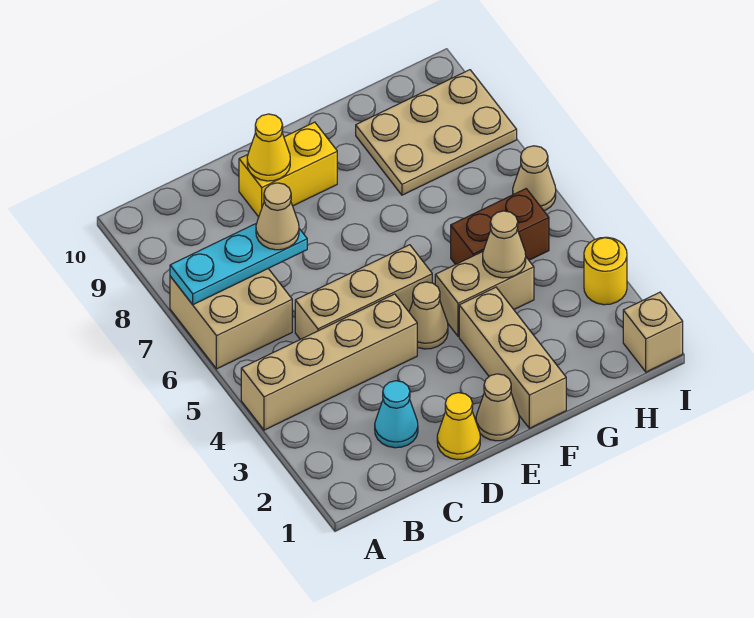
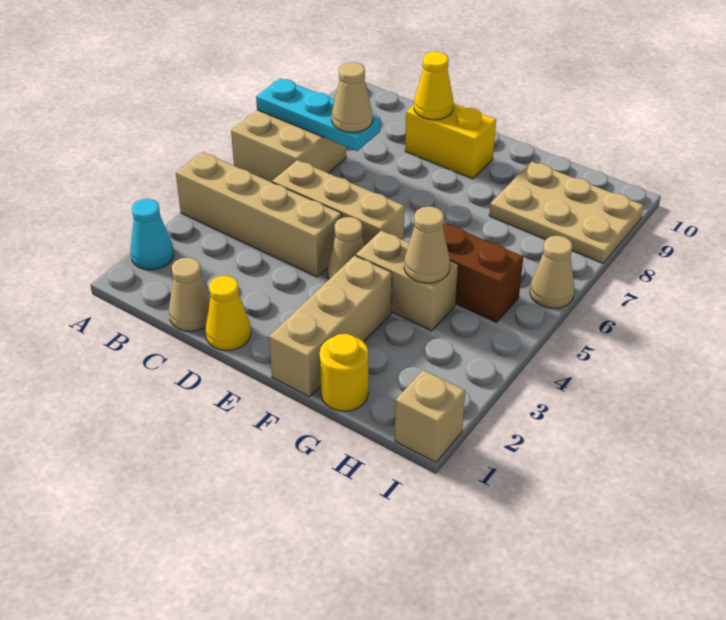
cyan 1x1 cone [375,381,418,448] -> cyan 1x1 cone moved to [130,199,174,270]
tan 1x1 cone [476,374,519,441] -> tan 1x1 cone moved to [169,257,210,331]
yellow 1x1 round brick [584,237,627,305] -> yellow 1x1 round brick moved to [320,334,368,411]

